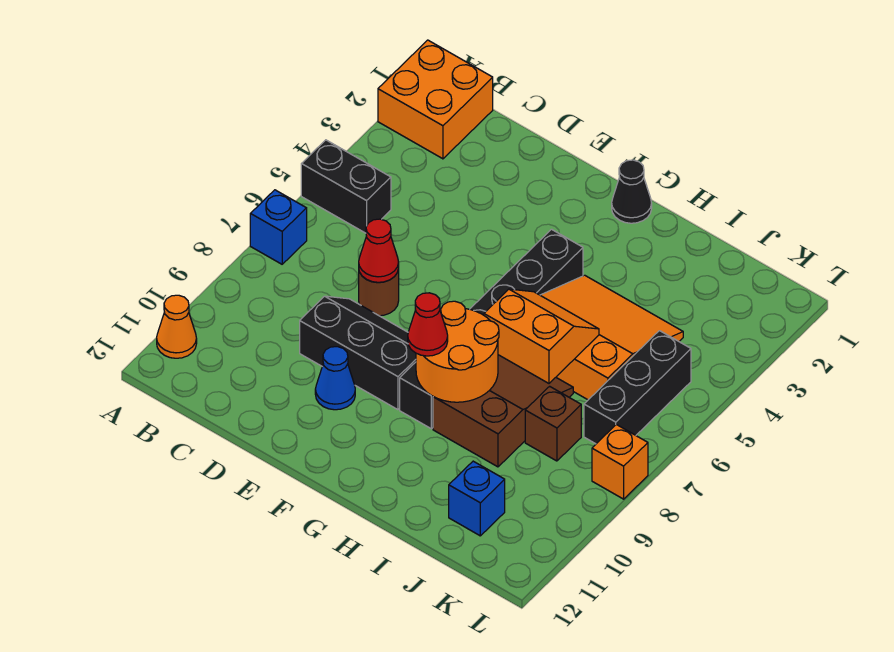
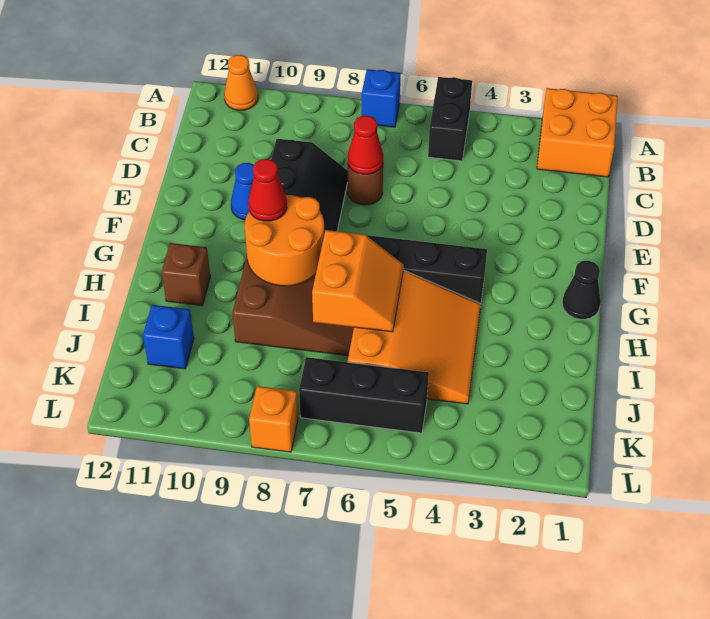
brown 1x1 brick [525,386,581,461] -> brown 1x1 brick moved to [162,243,210,306]

